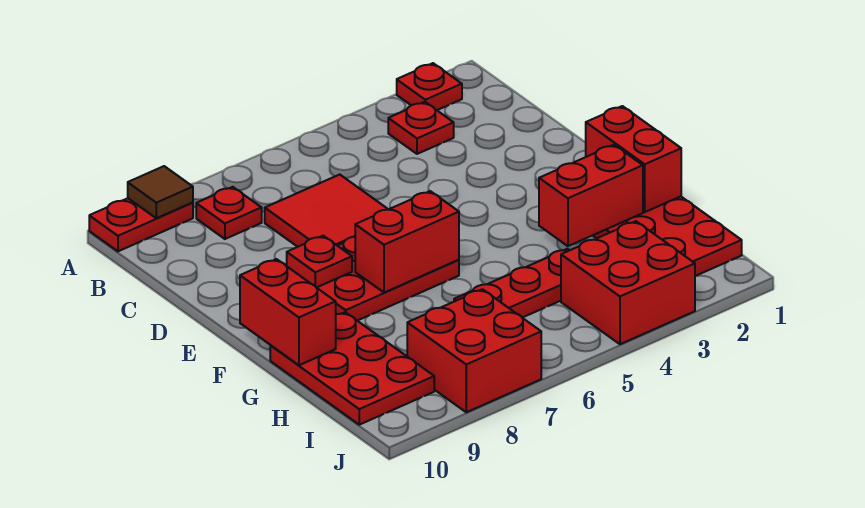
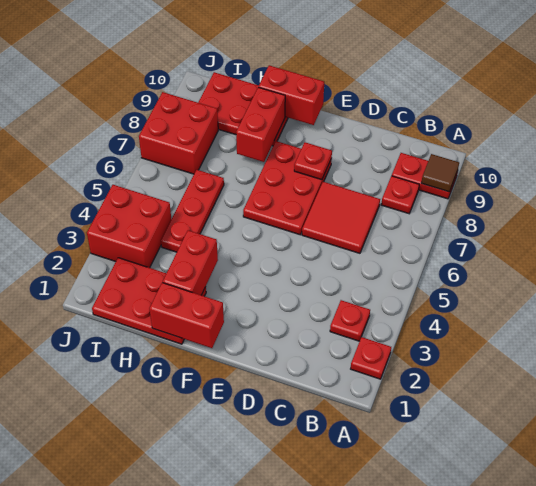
red 1x2 plate [89,198,193,251] -> red 1x2 plate turned to [392,153,458,199]
red 1x2 brick [355,191,459,293] -> red 1x2 brick moved to [236,87,285,162]

